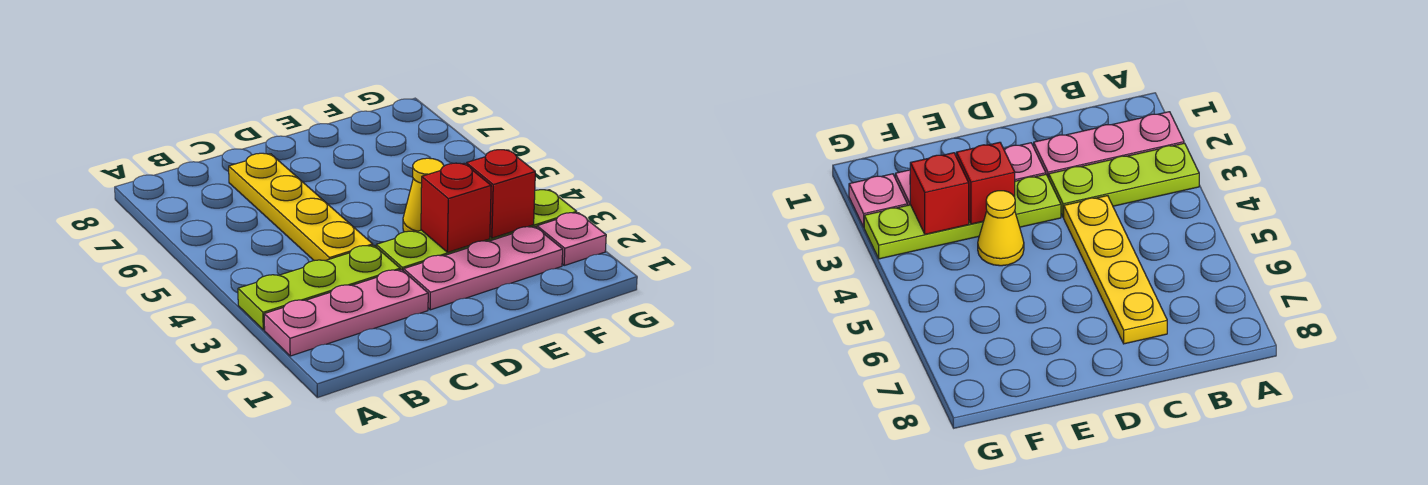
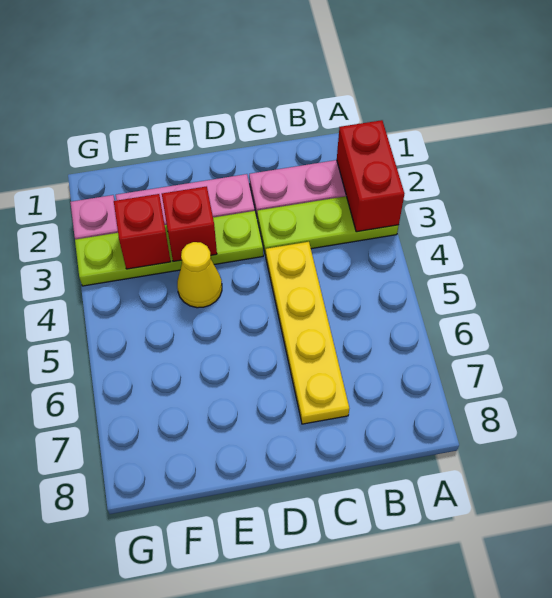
none -> red 1x2 brick [337,120,404,232]

